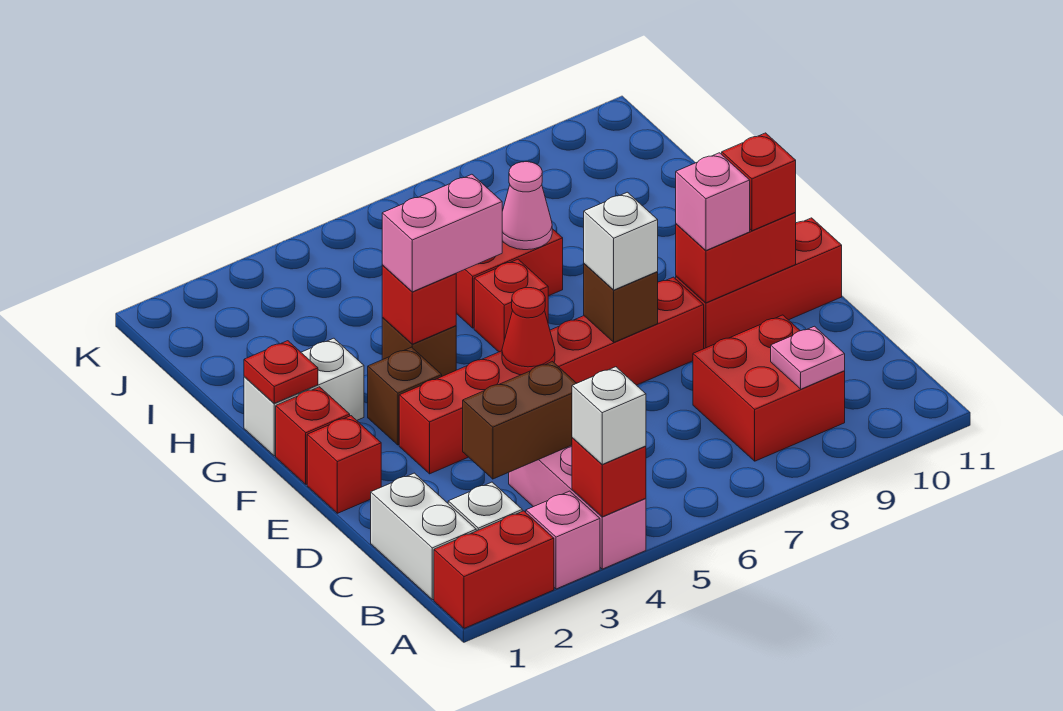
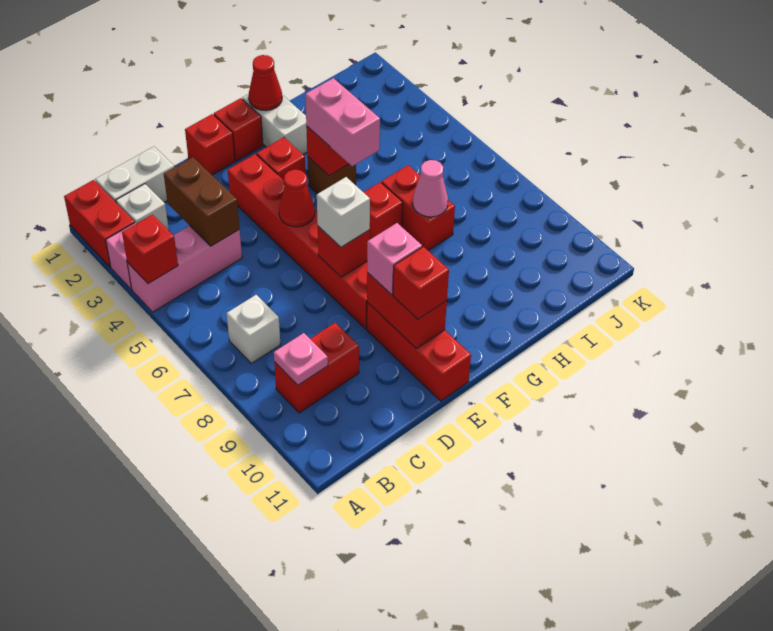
white 1x1 brick [572,367,646,464] -> white 1x1 brick moved to [227,295,281,363]
red 2x2 brick [693,315,845,461] -> red 1x2 brick [274,323,359,413]
brown 1x1 brick [584,264,658,342] -> red 1x1 brick [318,226,370,277]
brown 1x1 brick [368,347,442,445] -> red 1x1 brick [257,137,306,180]
red 1x1 plate [244,341,318,403] -> red 1x1 cone [249,55,282,111]

